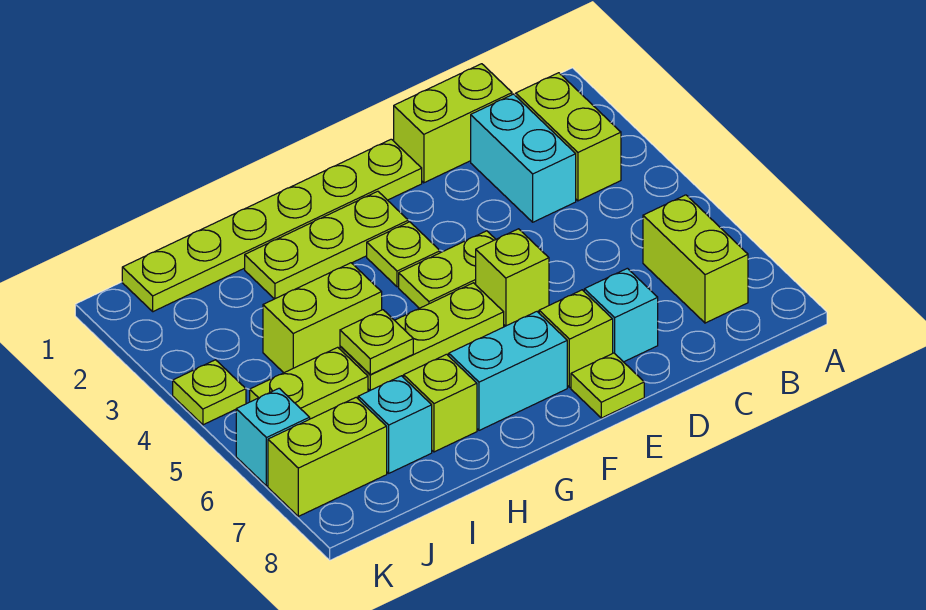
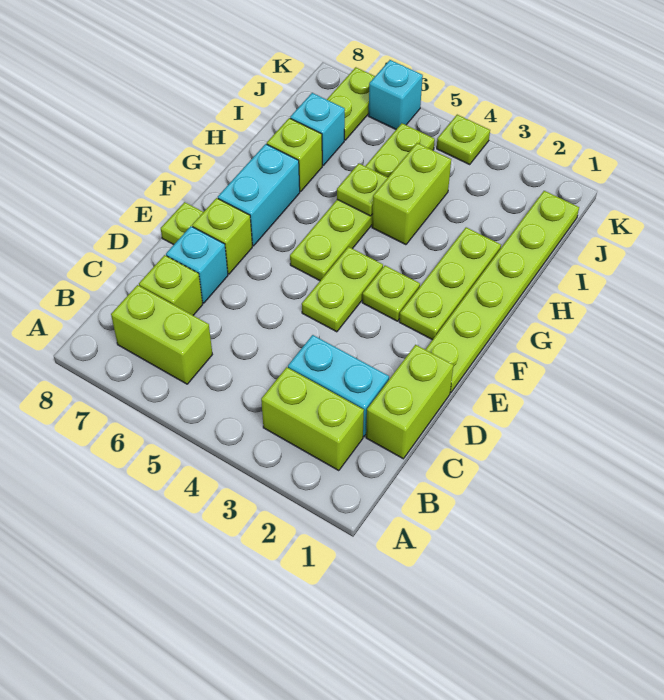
lime 1x1 brick [476,229,549,326] -> lime 1x1 brick moved to [139,255,203,315]
lime 1x2 brick [268,397,387,516] -> lime 1x2 plate [327,67,375,140]

